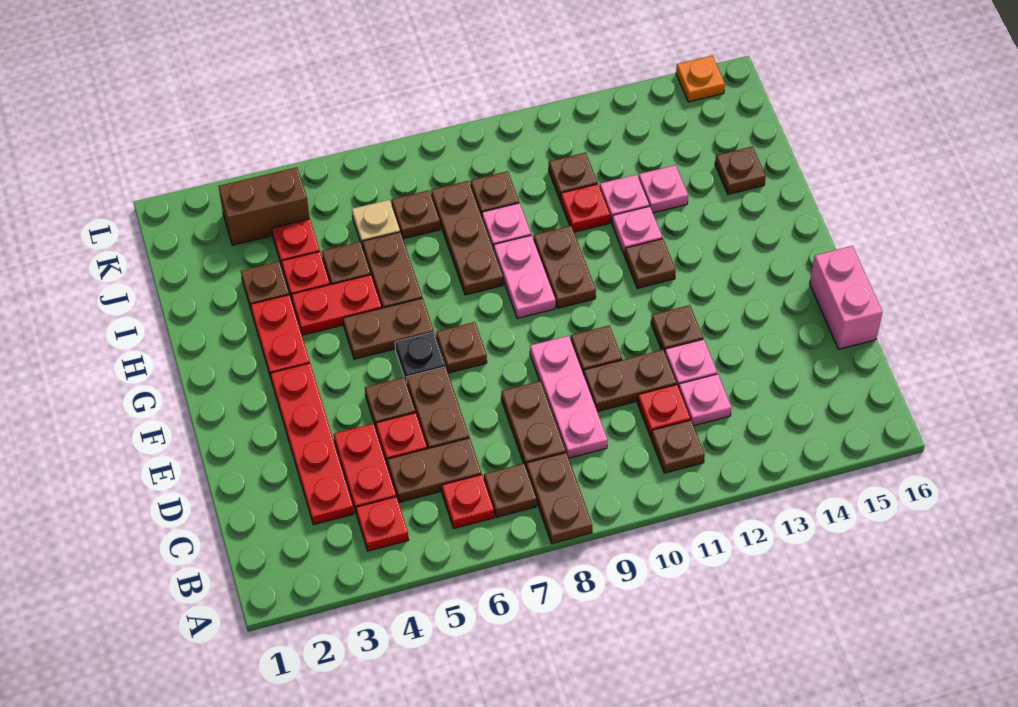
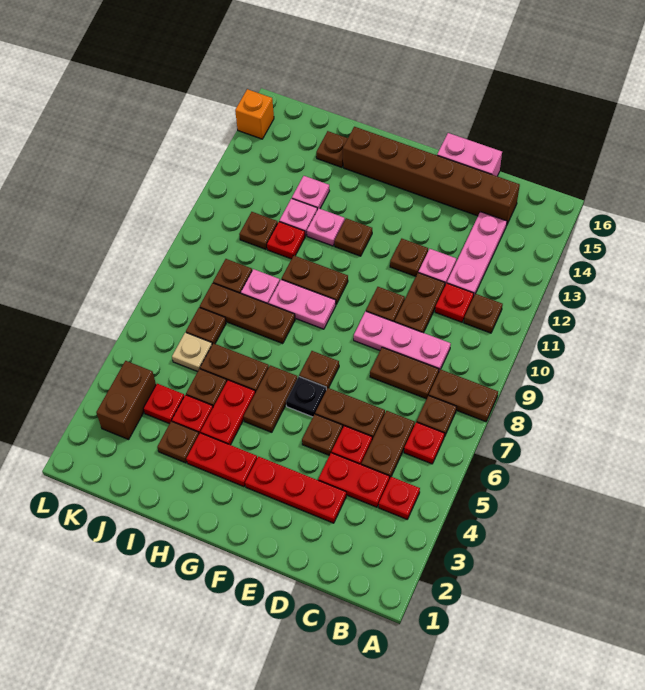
red 1x4 plate [270,363,354,525] -> red 1x3 plate [245,456,346,523]
pink 1x1 plate [679,374,732,426] -> pink 1x3 plate [447,212,507,297]
none -> brown 1x6 brick [343,127,520,226]
orange 1x1 plate [676,56,725,102] -> orange 1x1 brick [235,89,274,139]

